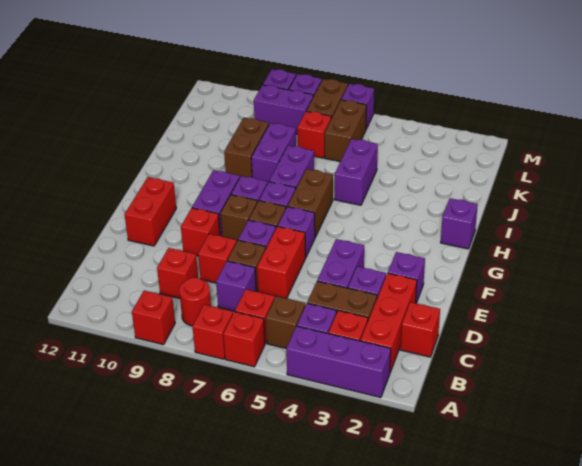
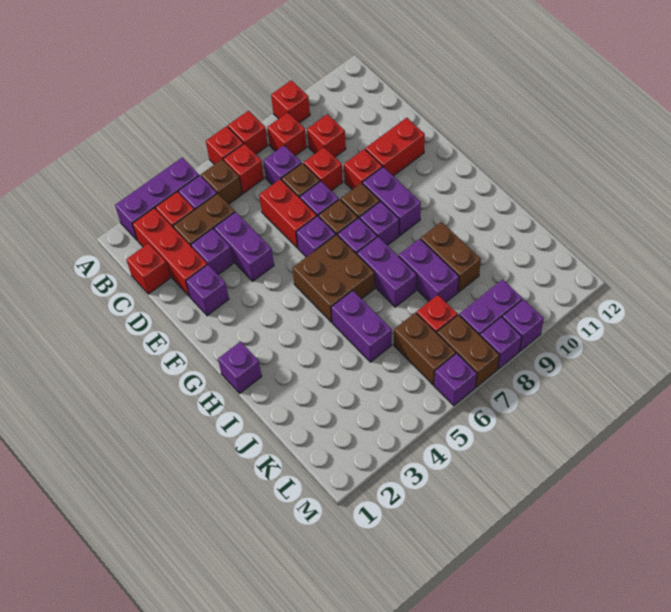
red 1x1 round brick [179,278,211,326] -> red 1x1 brick [267,112,307,156]
red 1x2 brick [124,177,176,246] -> red 1x2 brick turned to [365,118,425,176]
brown 1x2 brick [288,169,333,237] -> brown 2x2 brick [293,234,375,322]

